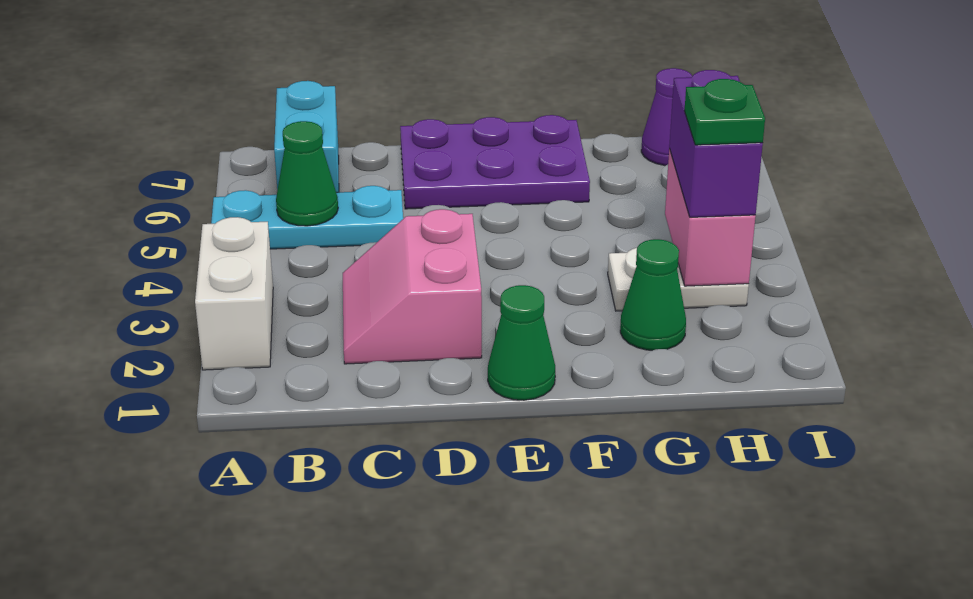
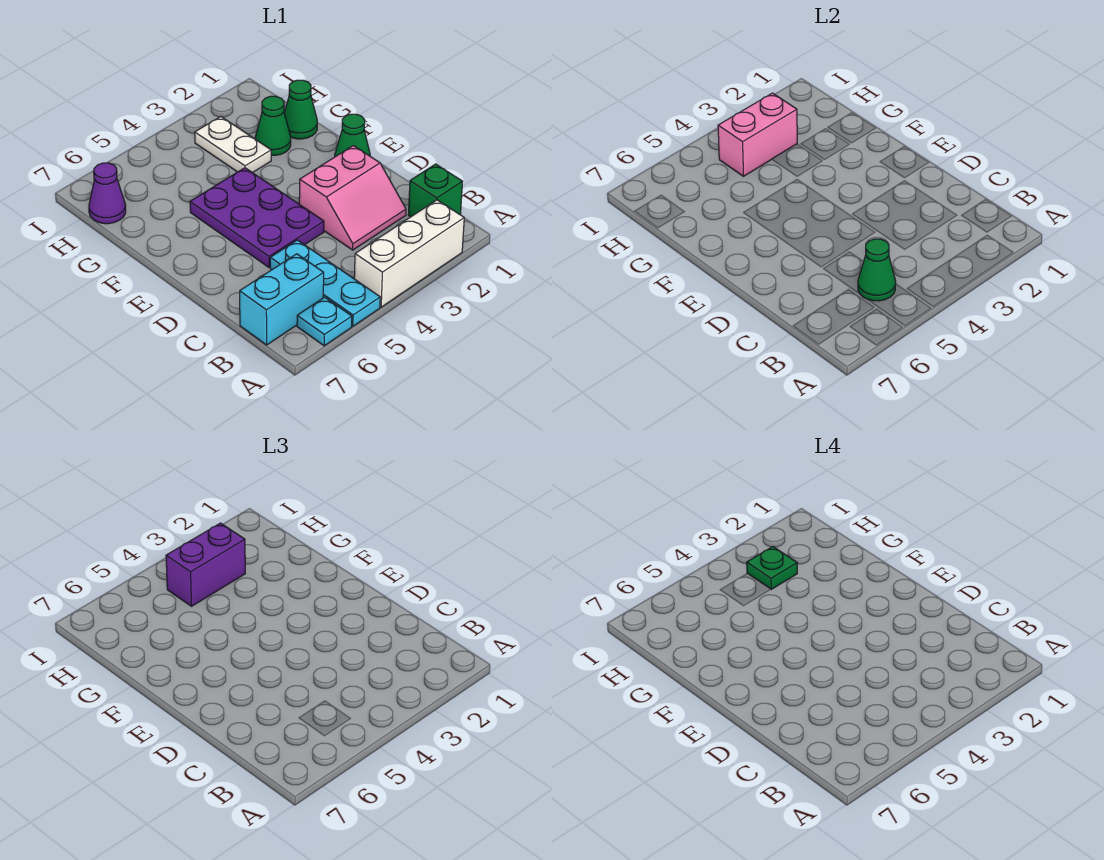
white 1x2 brick [195,217,273,370] -> white 1x3 brick [354,200,464,307]
none -> cyan 1x1 plate [297,297,352,346]
none -> green 1x1 brick [408,164,463,217]
purple 2x3 plate [400,115,590,209] -> purple 2x3 plate moved to [190,168,324,268]
none -> green 1x1 cone [284,80,317,139]

